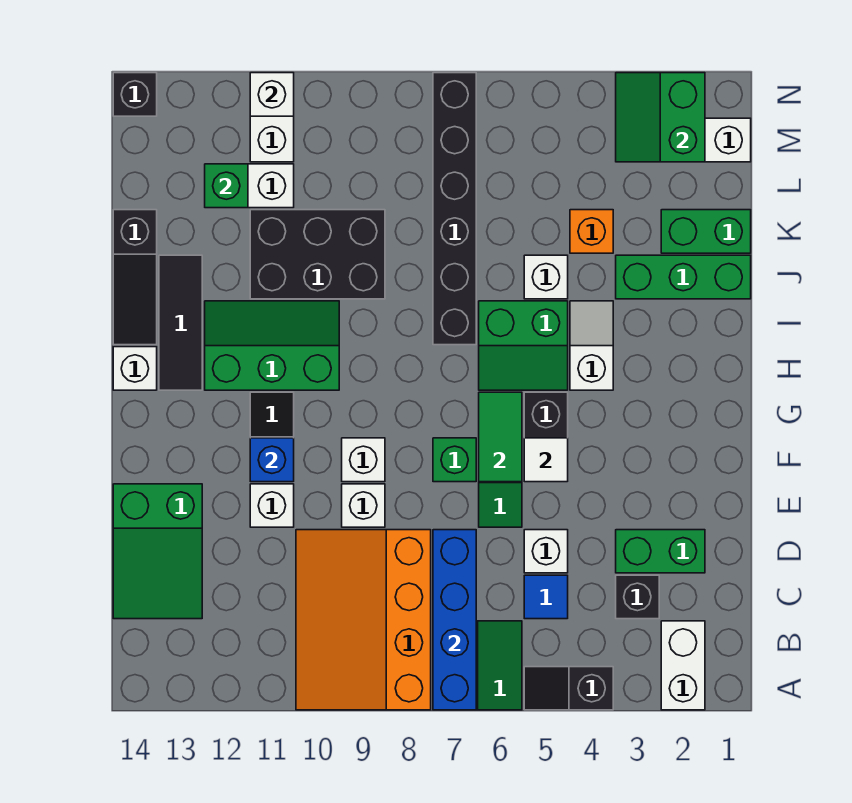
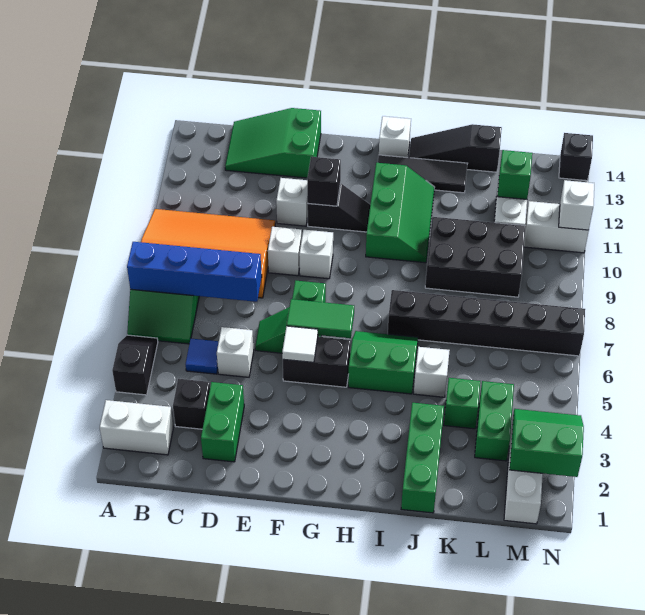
blue 1x1 brick [250,438,294,482] -> black 1x1 brick [307,157,341,206]
white 1x2 slope [570,301,613,390] -> none
green 2x2 slope [479,301,568,390] -> green 2x2 slope turned to [348,331,418,394]
black 2x3 brick [250,210,385,299] -> black 2x3 brick turned to [425,217,525,297]
green 1x2 brick [661,210,751,253] -> green 1x2 brick moved to [475,381,514,461]
orange 1x1 brick [570,210,613,253] -> green 1x1 brick [444,378,480,429]

